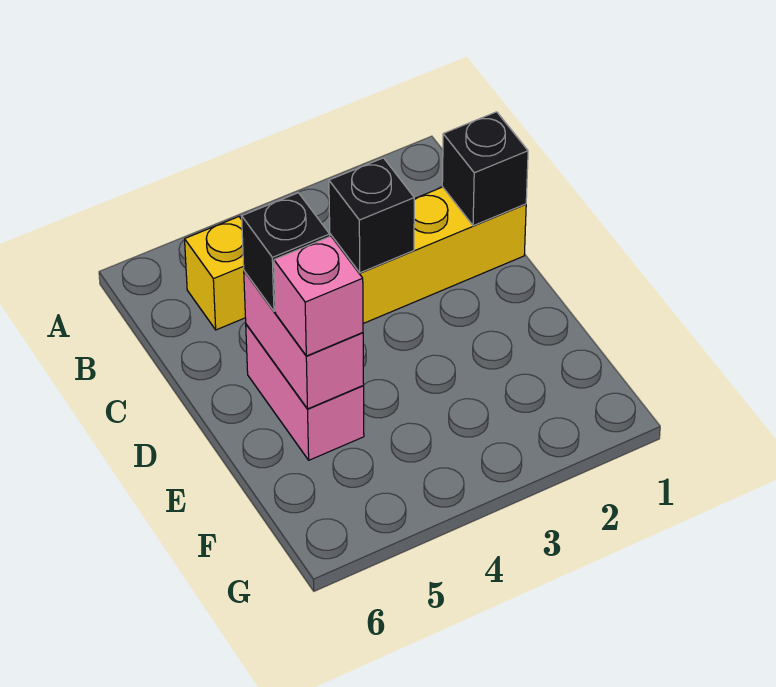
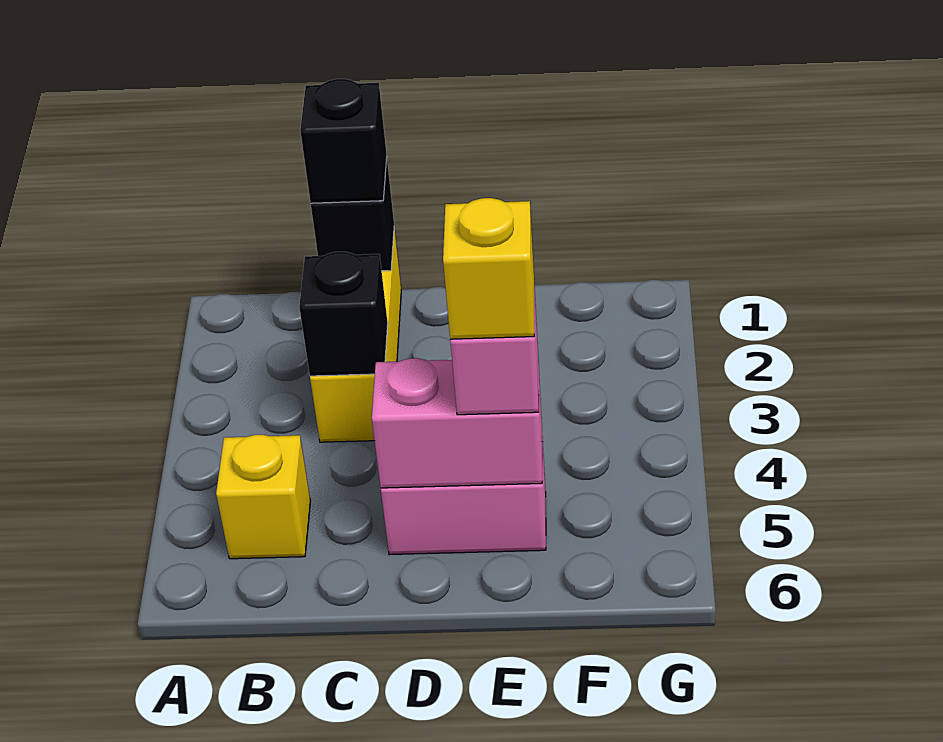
black 1x1 brick [242,193,330,311] -> black 1x1 brick moved to [300,79,387,203]
none -> yellow 1x1 brick [443,198,534,339]

